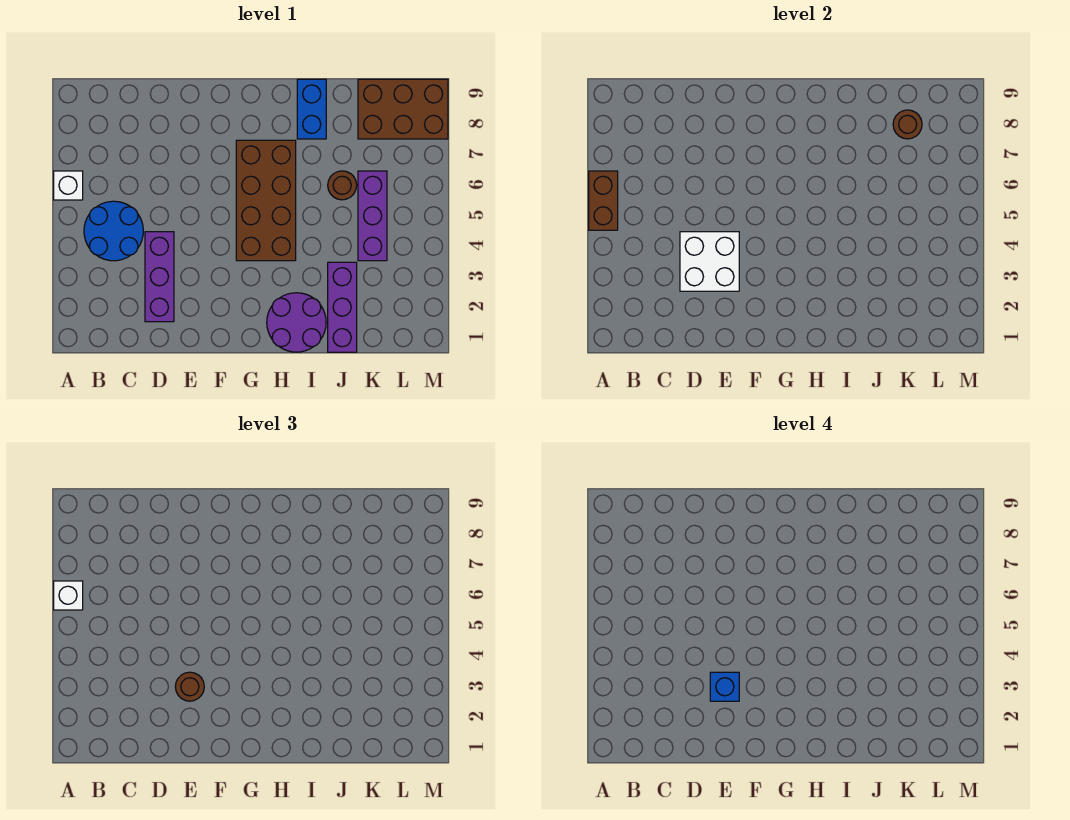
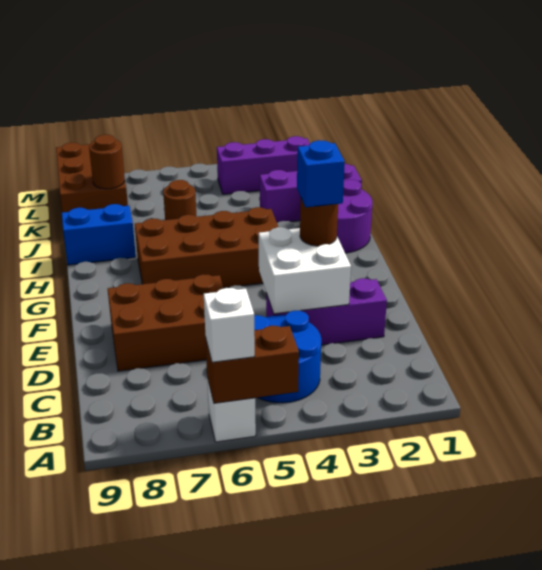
none -> brown 2x3 brick [108,274,223,371]
purple 1x3 brick [358,171,387,261] -> purple 1x3 brick moved to [217,136,310,194]

